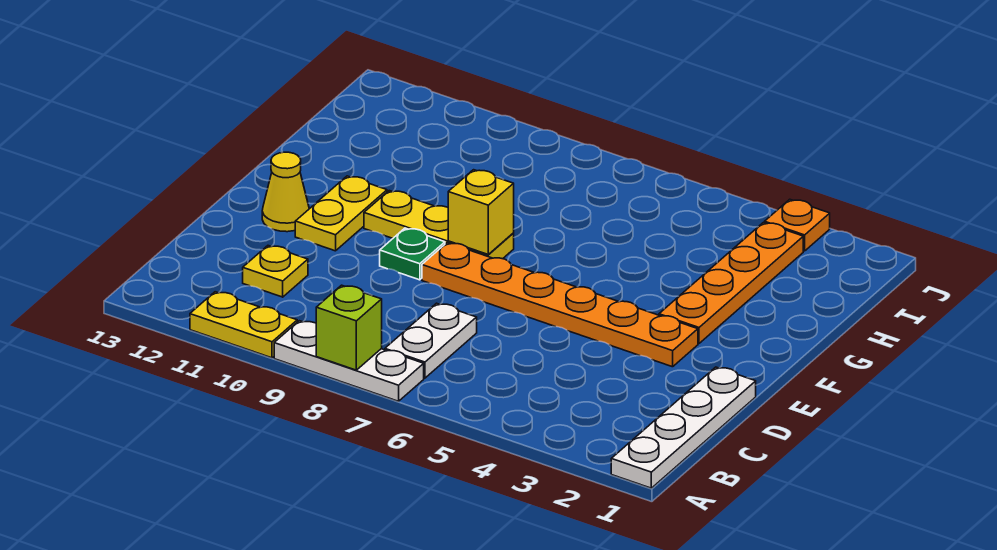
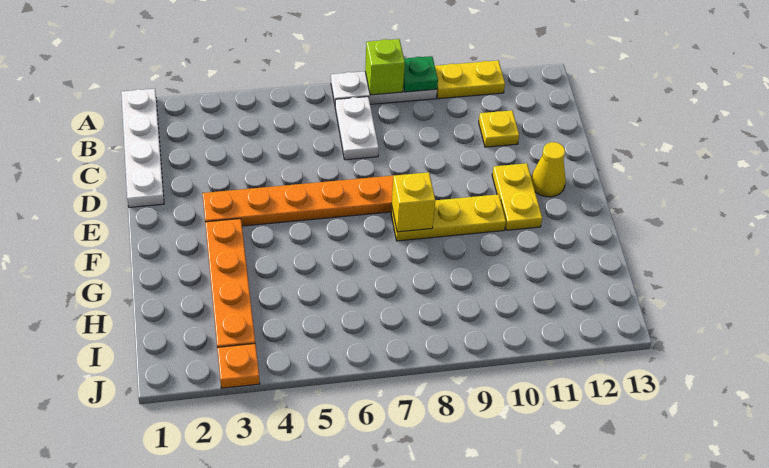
green 1x1 plate [380,228,445,280] -> green 1x1 plate moved to [403,56,438,92]

